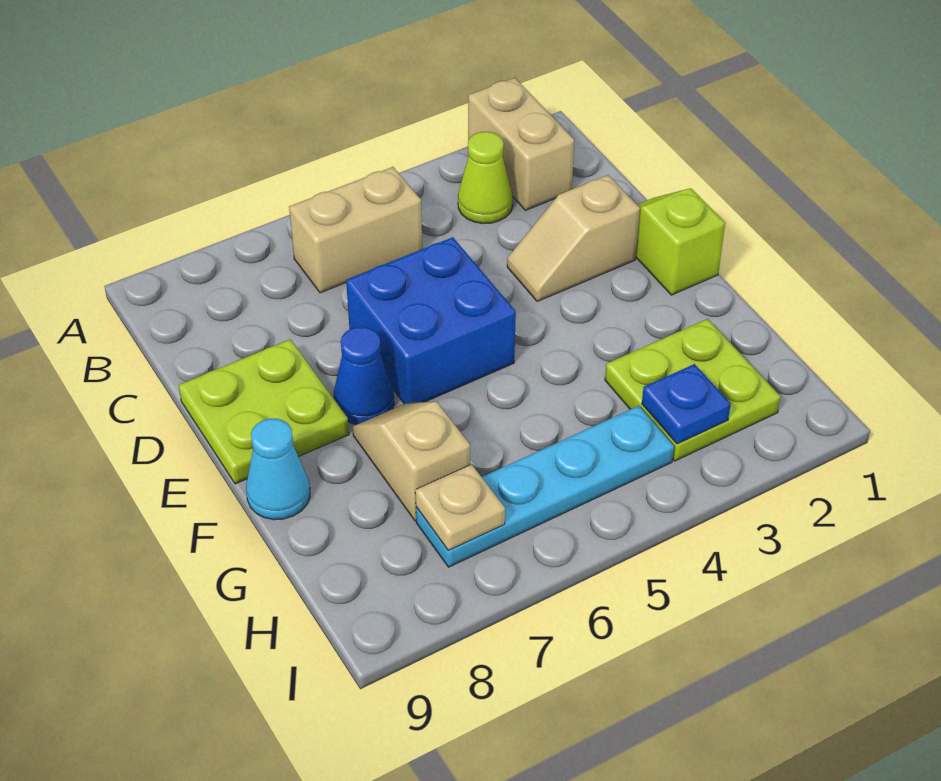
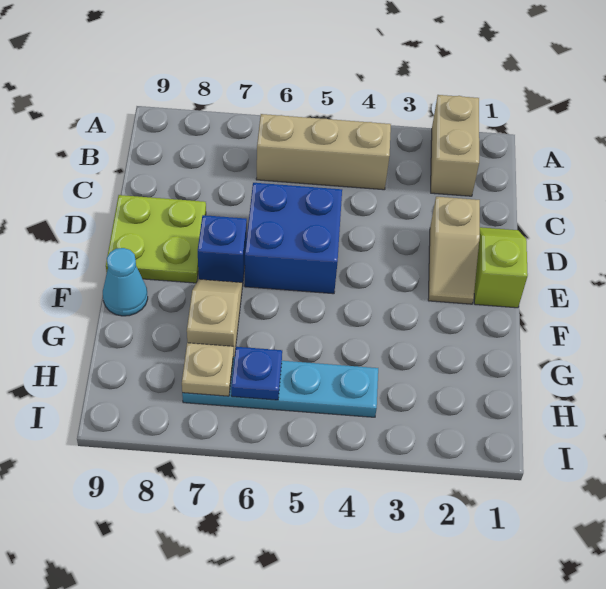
lime 1x1 cone [458,132,513,223] -> none
tan 1x2 brick [289,167,422,293] -> tan 1x3 brick [256,114,391,190]
tan 1x2 slope [507,175,640,302] -> tan 1x2 slope turned to [428,197,480,304]
blue 1x1 cone [334,327,394,424] -> blue 1x1 brick [198,215,247,286]
lime 2x2 plate [605,319,781,461] -> none
blue 1x1 plate [642,364,731,444] -> blue 1x1 plate moved to [231,347,282,400]

